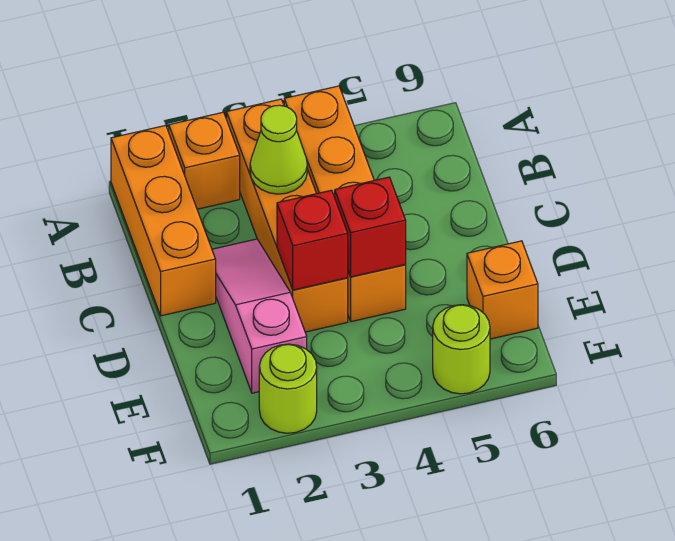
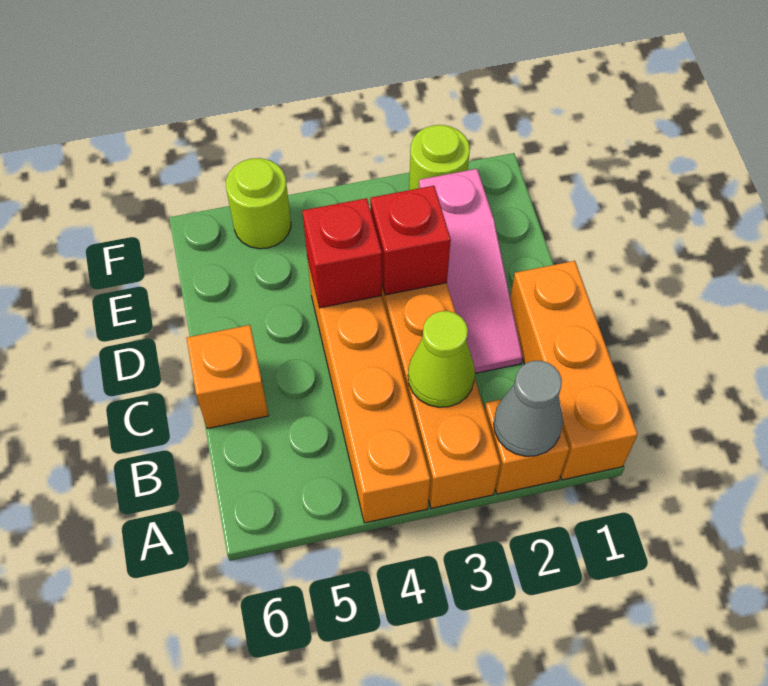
none -> grey 1x1 cone [494,361,563,456]
orange 1x1 brick [467,241,538,339] -> orange 1x1 brick moved to [186,325,269,429]

